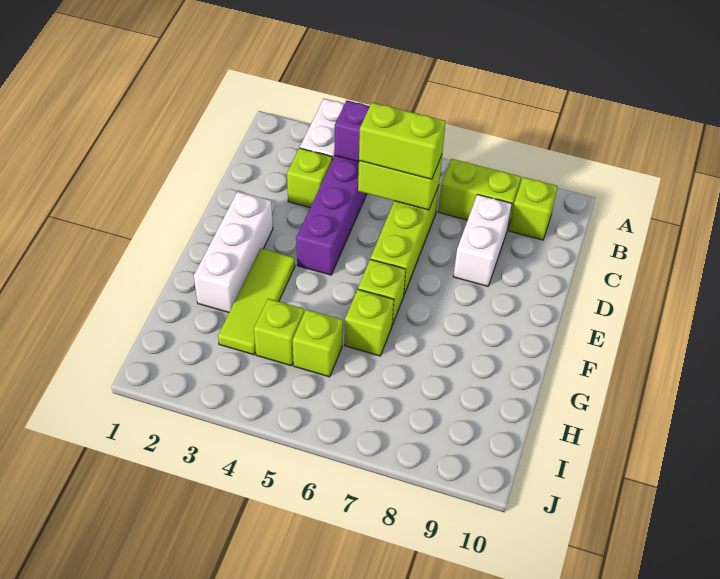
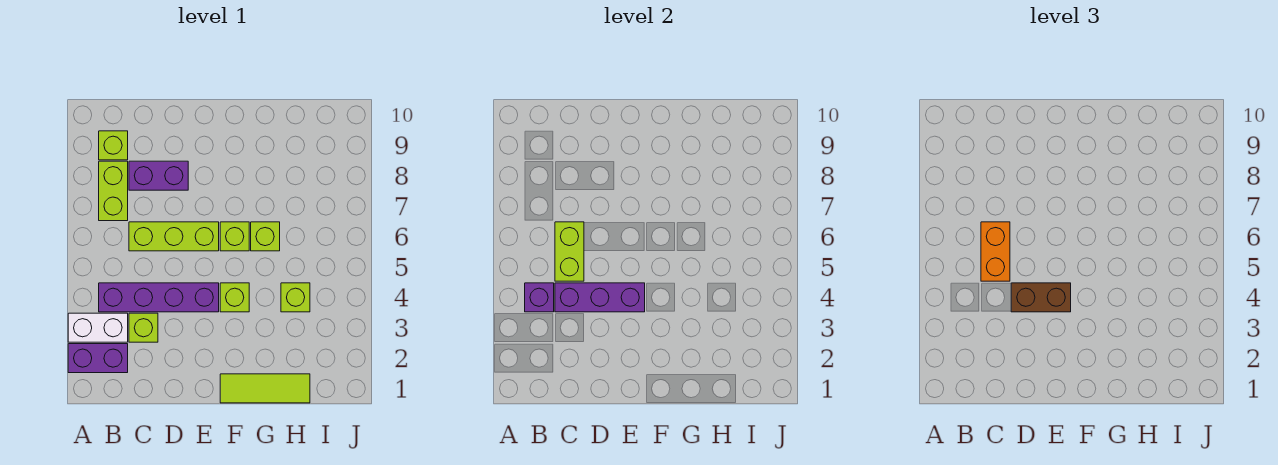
none -> purple 1x2 brick [68,344,128,373]
none -> purple 1x3 brick [555,283,645,312]
lime 1x2 brick [359,102,446,179] -> orange 1x2 brick [981,222,1010,281]
white 1x2 brick [453,194,512,286] -> purple 1x2 brick [129,161,188,190]
none -> brown 1x2 brick [1011,283,1071,312]
white 1x3 brick [194,191,273,312] -> none
lime 1x3 tile [218,248,295,355] -> lime 1x3 tile moved to [220,374,310,403]
lime 1x1 brick [293,309,343,377] -> lime 1x1 brick moved to [220,283,249,312]

